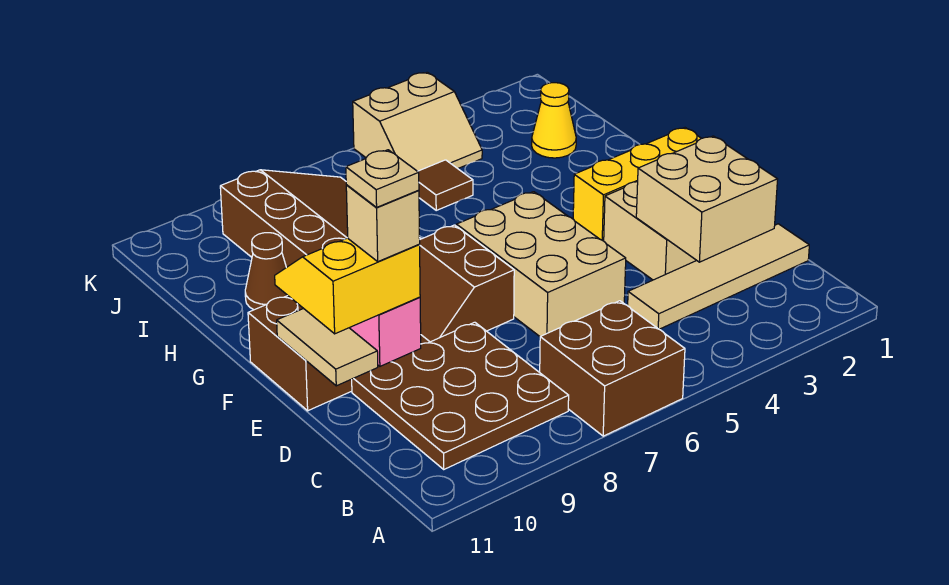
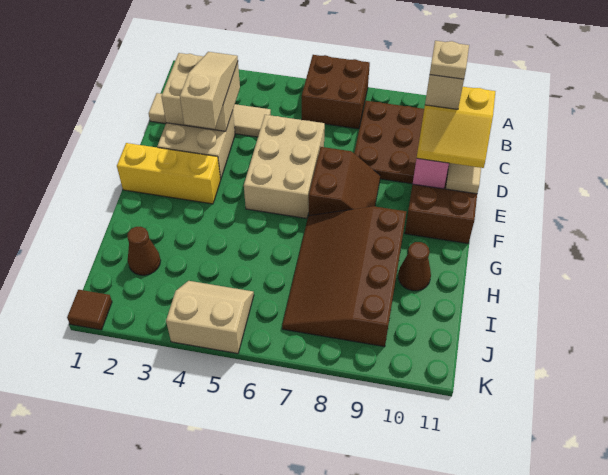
none -> tan 1x3 slope [180,52,238,129]
yellow 1x1 cone [532,83,576,158] -> brown 1x1 cone [127,227,161,275]
brown 1x1 tile [418,160,473,210] -> brown 1x1 tile moved to [67,290,112,330]

